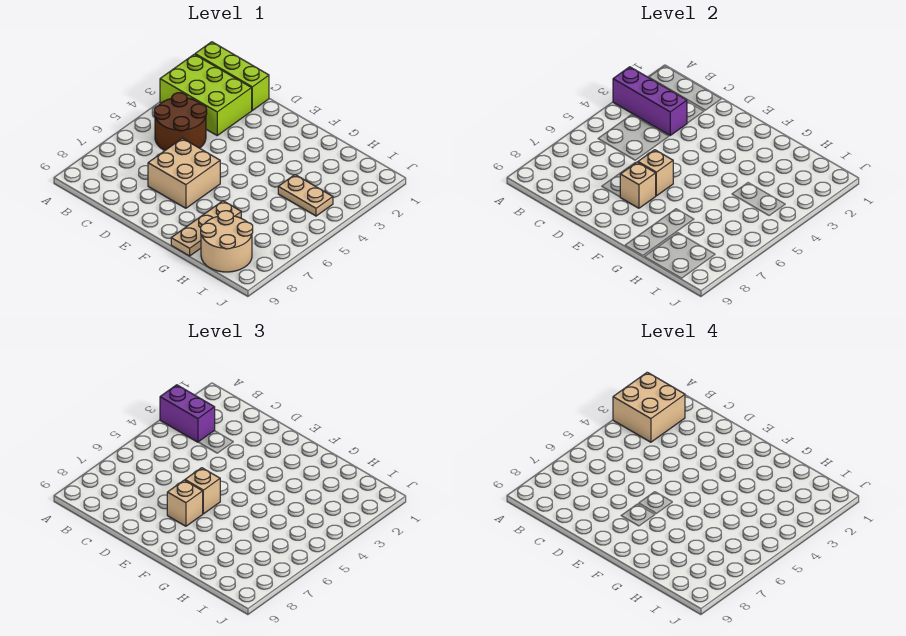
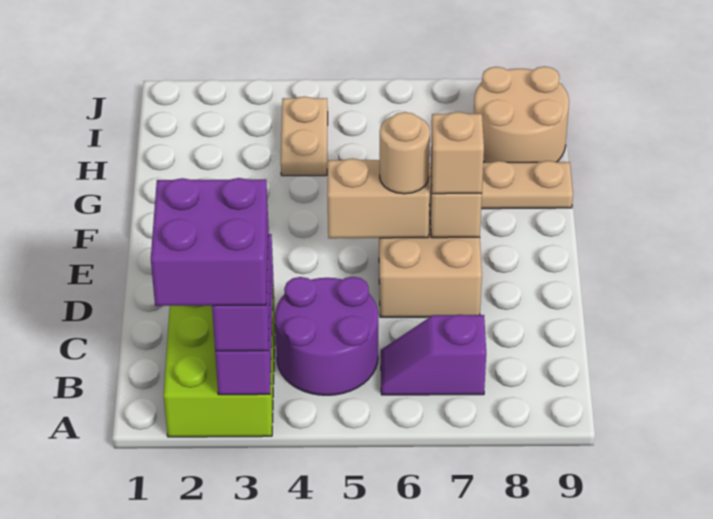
lime 1x3 brick [195,42,269,110] -> none
tan 2x2 brick [613,372,685,442] -> purple 2x2 brick [151,178,268,306]
brown 2x2 round brick [154,93,207,150] -> purple 2x2 round brick [275,277,378,395]
none -> purple 1x2 slope [381,315,486,395]
tan 1x1 brick [638,150,673,196] -> tan 1x2 brick [327,159,430,238]
tan 1x1 brick [185,468,220,514] -> tan 1x1 round brick [380,112,430,194]

